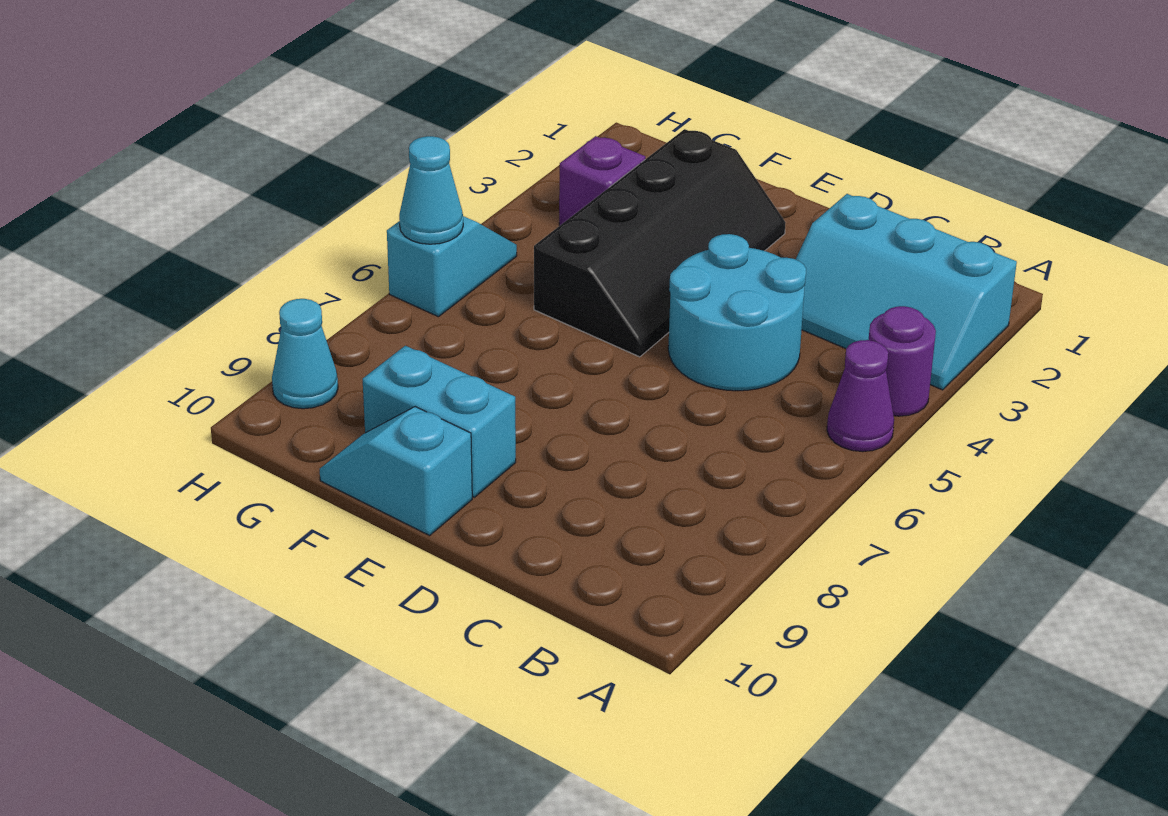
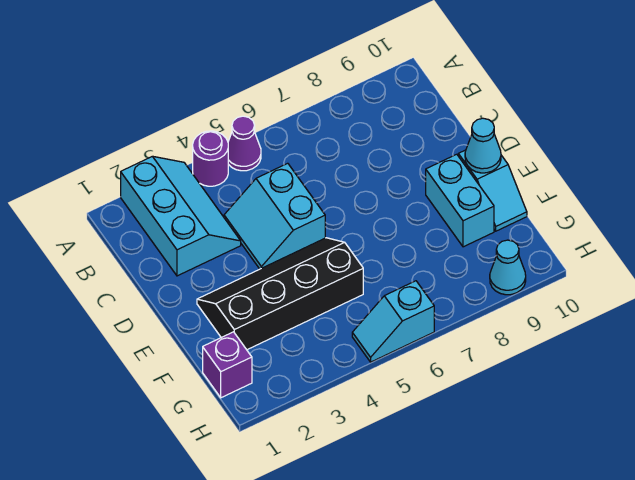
cyan 2x2 round brick [668,234,806,391] -> cyan 2x2 slope [224,163,325,269]
purple 1x1 brick [559,136,645,226] -> purple 1x1 brick moved to [203,332,252,398]
cyan 1x1 cone [399,136,463,244] -> cyan 1x1 cone moved to [465,118,501,173]

